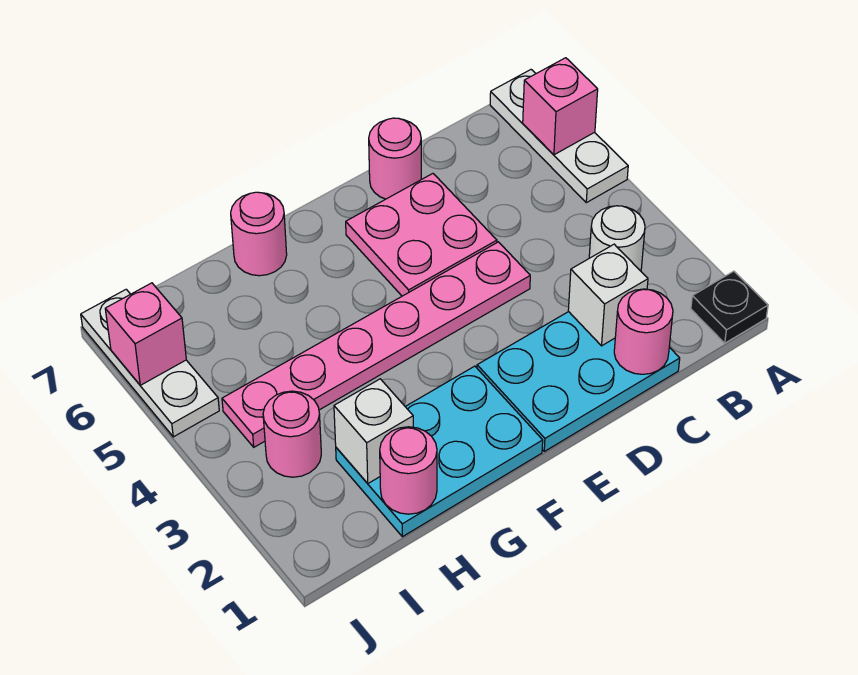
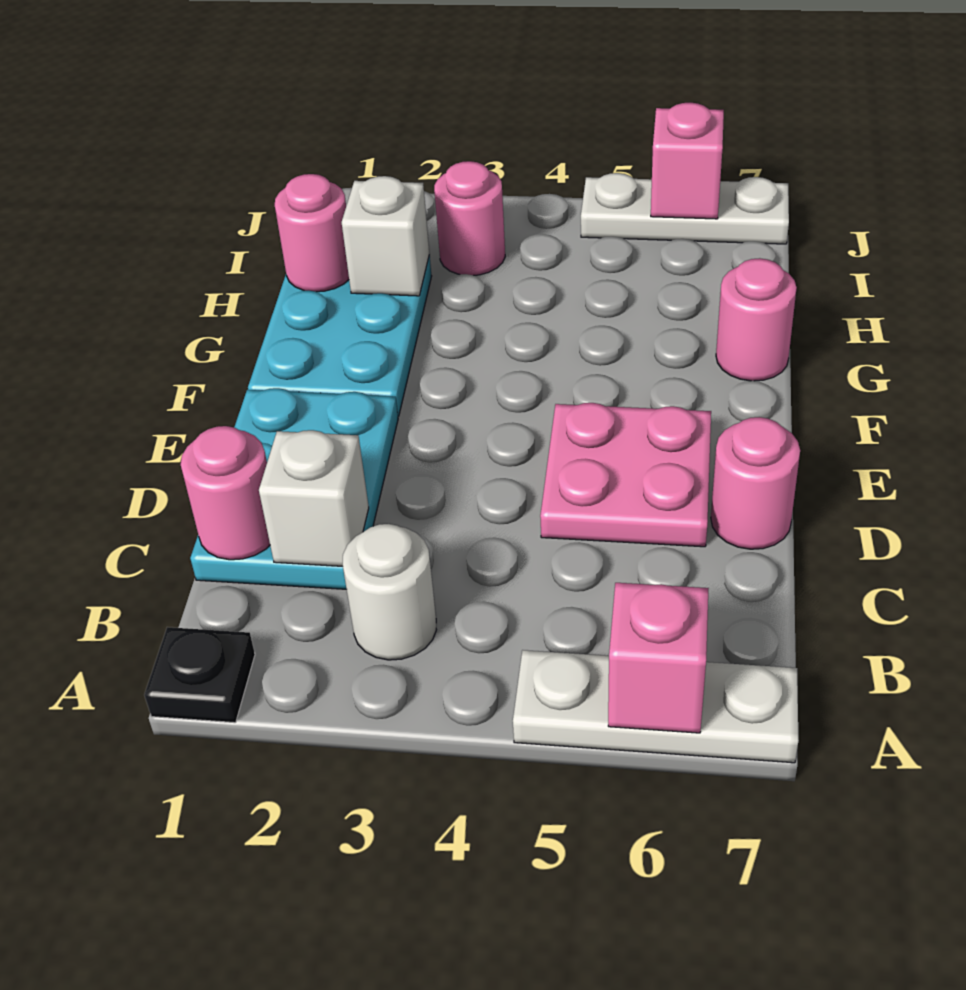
pink 1x6 plate [222,242,530,447] -> none

